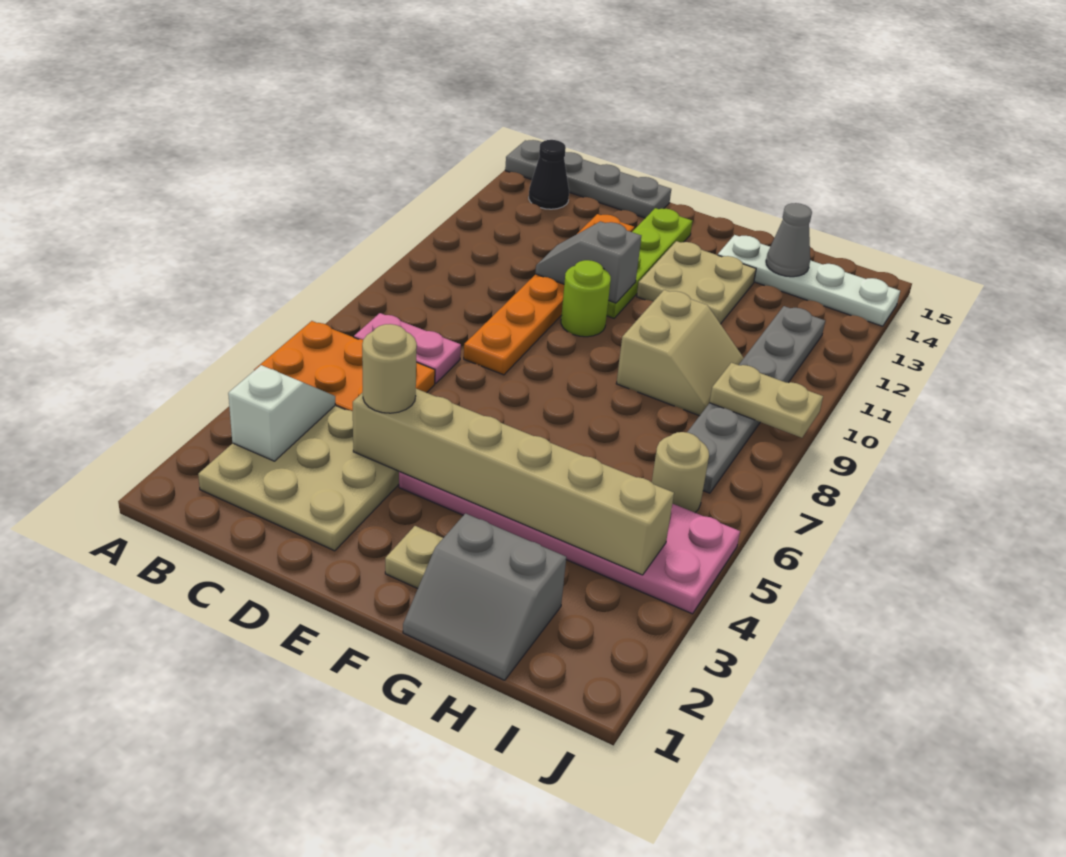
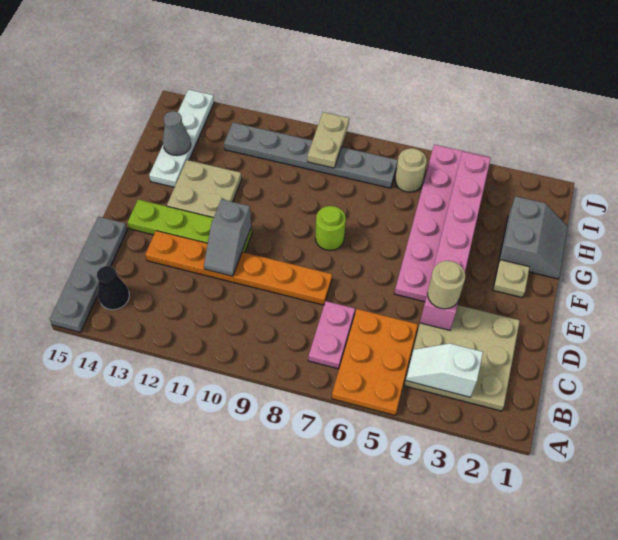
tan 1x6 brick [353,389,674,575] -> pink 1x6 brick [420,151,491,330]
lime 1x1 round brick [561,260,611,337] -> lime 1x1 round brick moved to [315,206,346,250]
tan 2x2 slope [616,290,744,416] -> none

